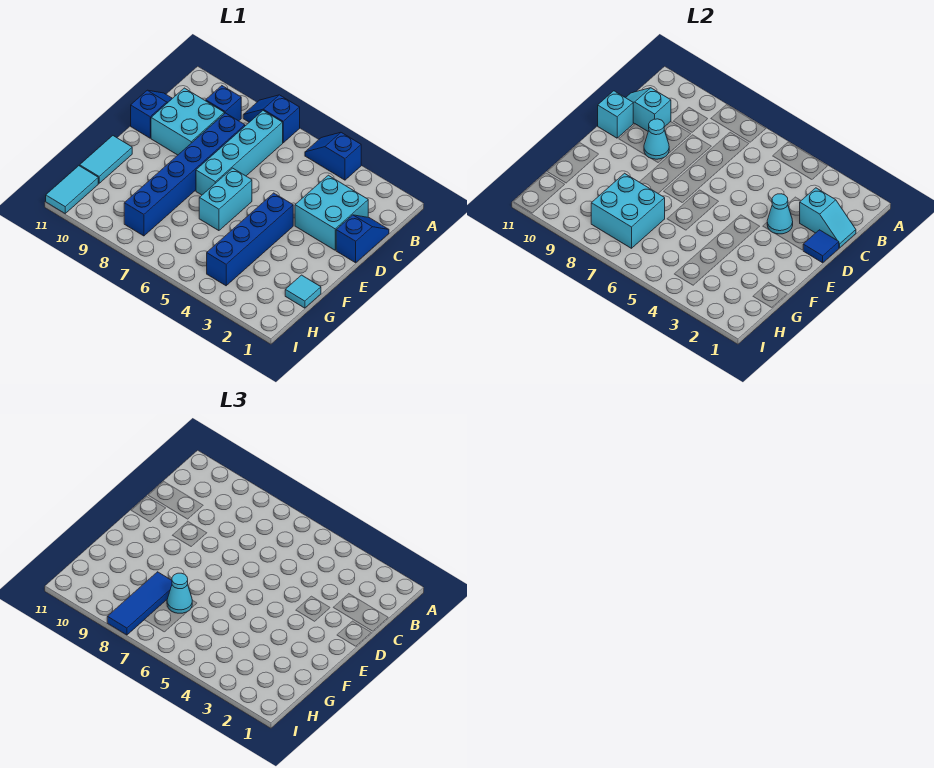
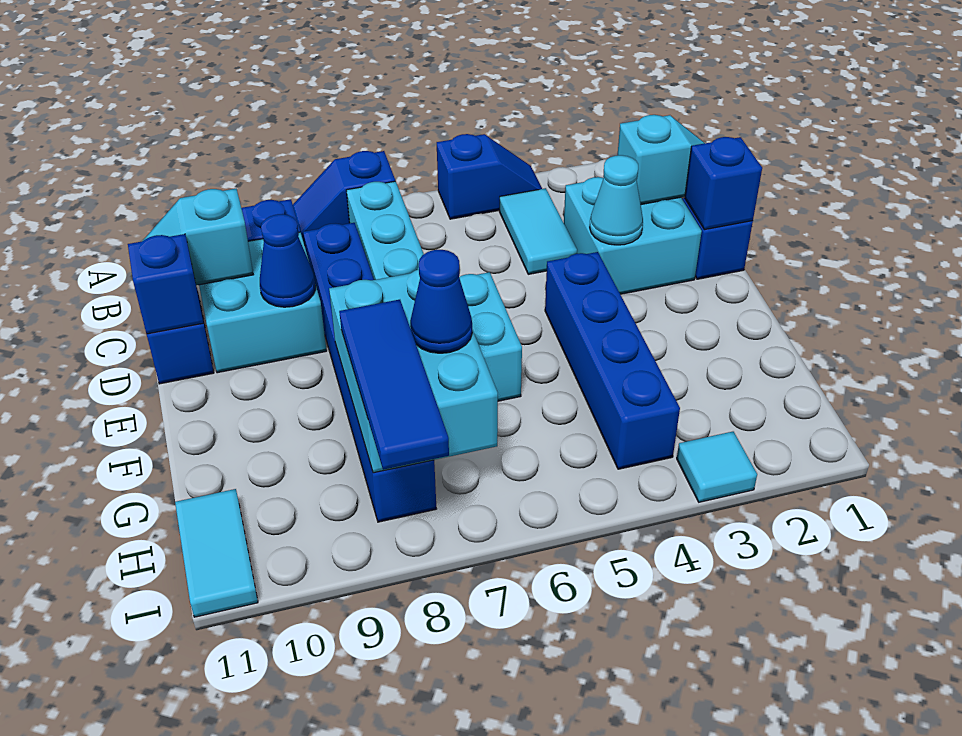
blue 1x2 slope [305,132,361,180] -> blue 1x2 slope turned to [437,134,542,219]
blue 1x1 tile [803,230,839,263] -> blue 1x1 brick [685,137,762,230]
cyan 1x1 cone [644,119,669,159] -> blue 1x1 cone [260,214,316,307]
cyan 1x1 brick [598,91,633,138] -> blue 1x1 brick [128,234,203,334]
cyan 1x2 tile [80,136,132,183] -> cyan 1x2 tile moved to [499,188,577,274]
cyan 1x1 tile [285,275,321,308] -> cyan 1x1 tile moved to [677,432,757,502]
cyan 2x2 brick [591,173,665,248] -> cyan 2x3 brick [329,269,498,473]
cyan 1x1 cone [167,573,192,613] -> blue 1x1 cone [410,250,472,353]

